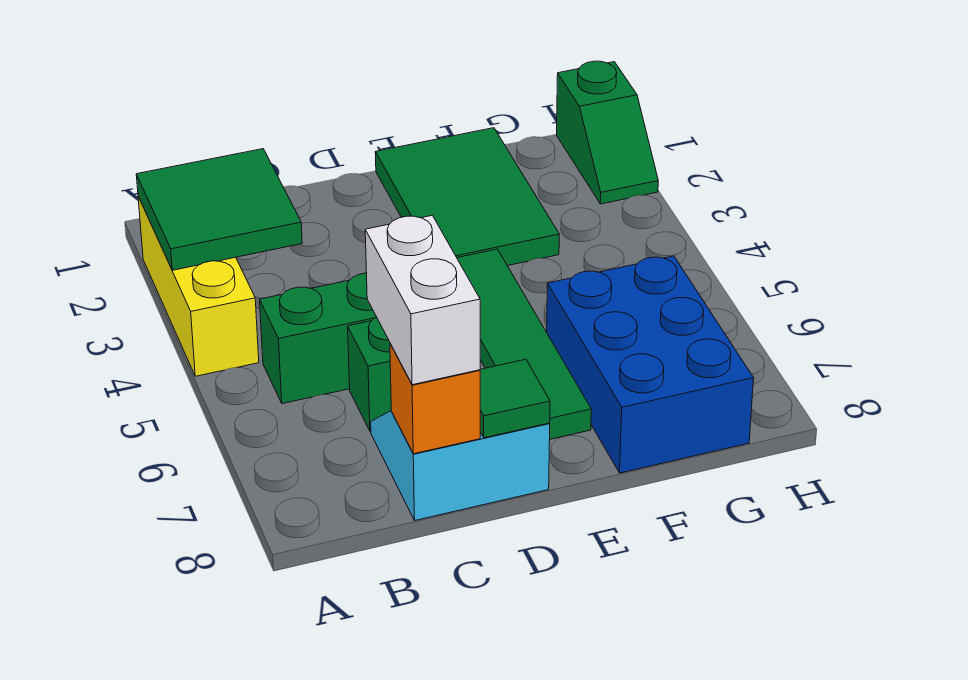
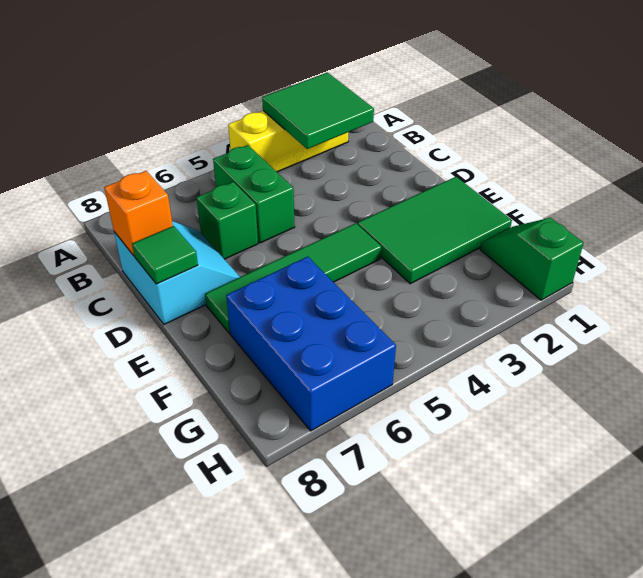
white 1x2 brick [365,215,480,385] -> none
blue 2x3 brick [547,256,754,473] -> blue 2x3 brick turned to [226,257,396,431]
green 1x2 slope [557,61,658,204] -> green 1x2 slope turned to [480,218,584,300]

